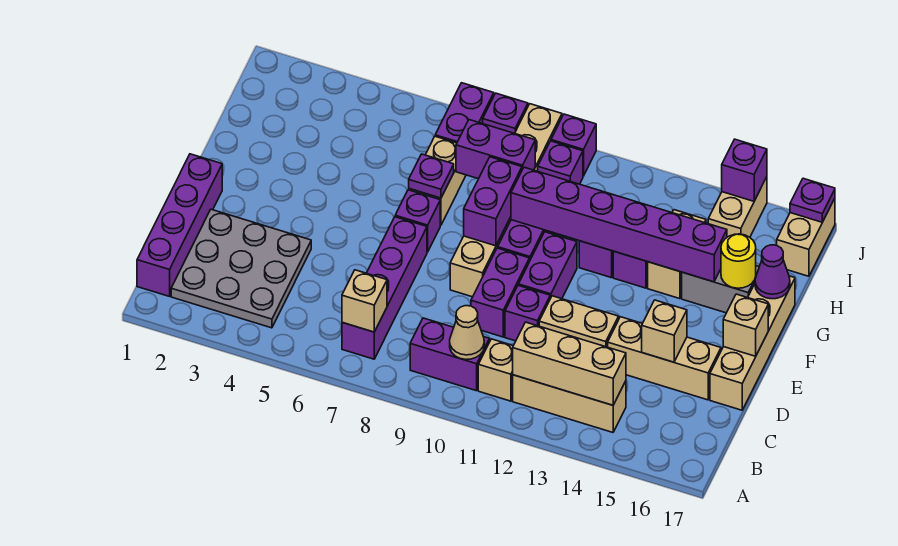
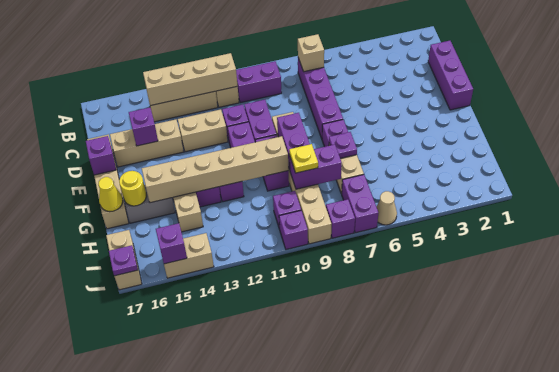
purple 1x4 brick [137,154,222,296] -> purple 1x3 brick [428,41,473,110]
grey 3x3 plate [171,209,311,328] -> none
tan 1x1 cone [450,306,484,359] -> tan 1x1 cone moved to [376,191,397,225]
tan 1x3 brick [513,322,626,405] -> tan 1x4 brick [143,53,238,105]
tan 1x1 brick [642,300,687,362] -> purple 1x1 brick [129,107,158,146]
tan 1x1 brick [723,294,768,356] -> purple 1x1 brick [86,136,116,175]
purple 1x6 brick [511,167,727,282] -> tan 1x6 brick [142,136,288,203]
purple 1x1 cone [755,245,790,299] -> yellow 1x1 cone [98,177,123,212]
none -> yellow 1x1 plate [289,144,318,173]
tan 1x2 brick [708,177,767,237] -> tan 1x2 brick turned to [164,233,214,278]

